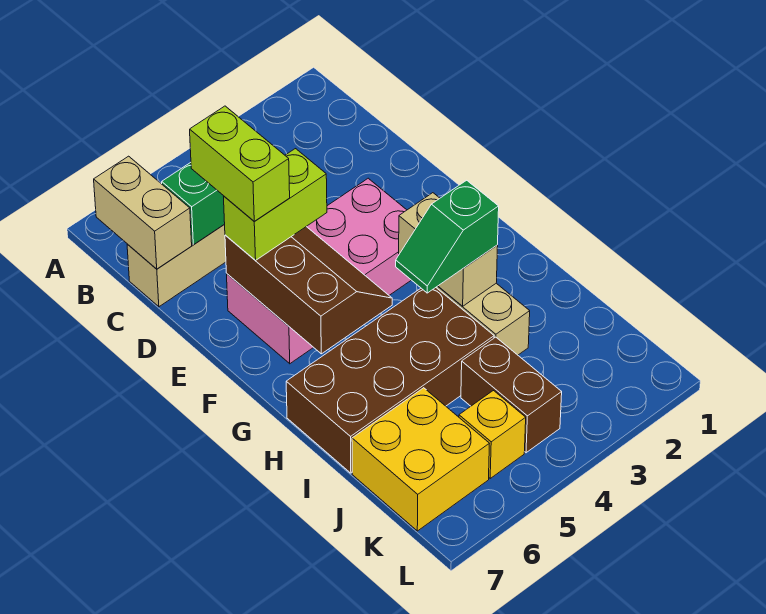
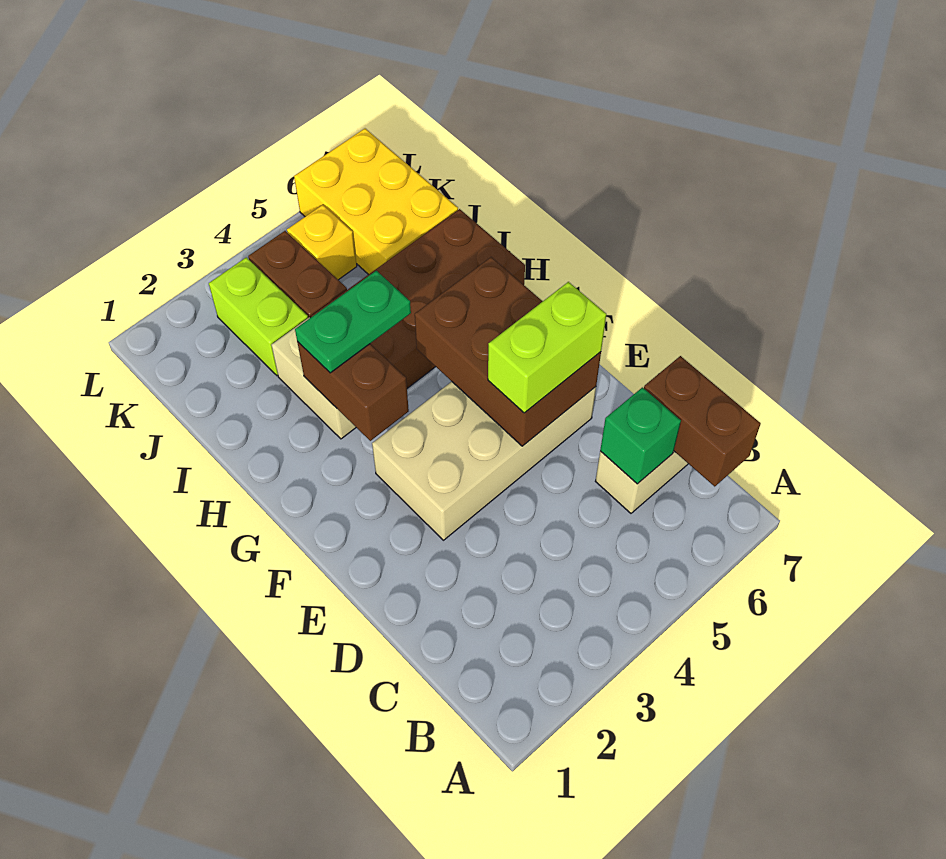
tan 1x2 brick [94,156,192,269] -> brown 1x2 brick [644,356,761,487]
lime 1x2 brick [190,106,290,221] -> lime 1x2 brick moved to [209,257,308,376]
pink 2x4 brick [227,178,411,364] -> tan 2x4 brick [372,382,596,540]
brown 2x3 slope [225,227,392,354] -> brown 2x3 brick [415,257,601,446]
tan 1x2 brick [399,193,498,306] -> brown 1x2 brick [297,342,409,441]
green 1x2 slope [396,180,499,293] -> green 1x2 plate [295,271,411,373]
yellow 2x2 brick [352,388,489,531] -> yellow 2x3 brick [294,129,458,275]

